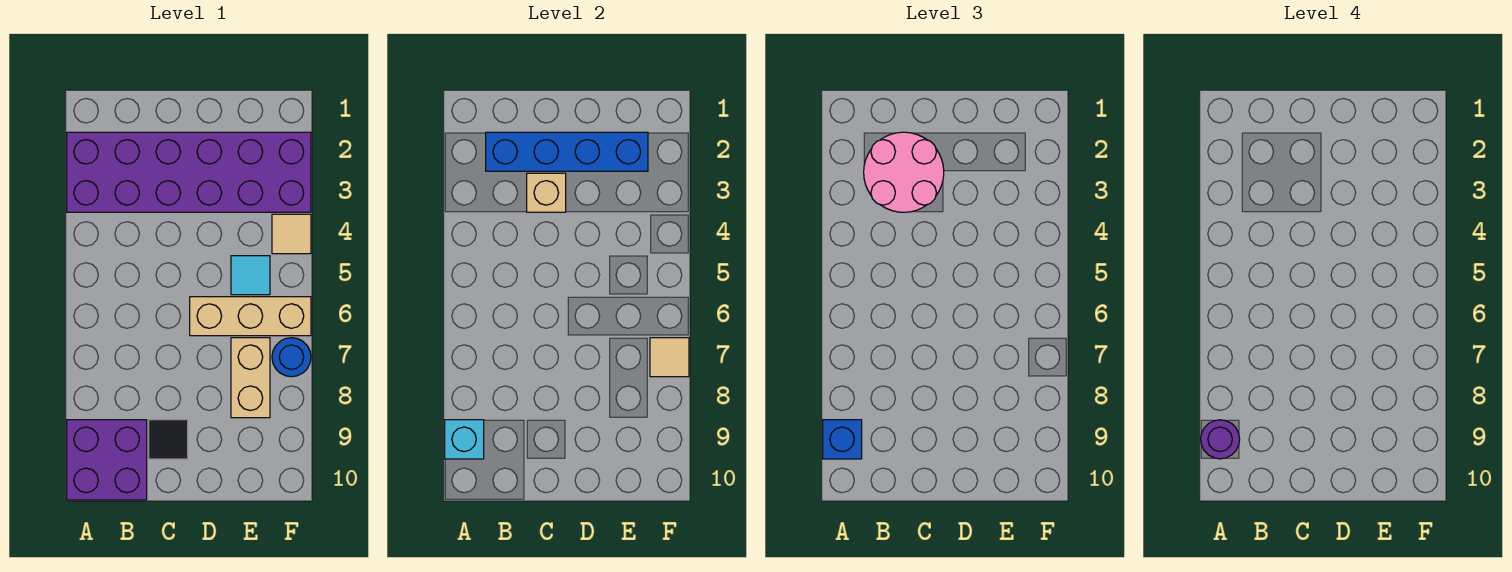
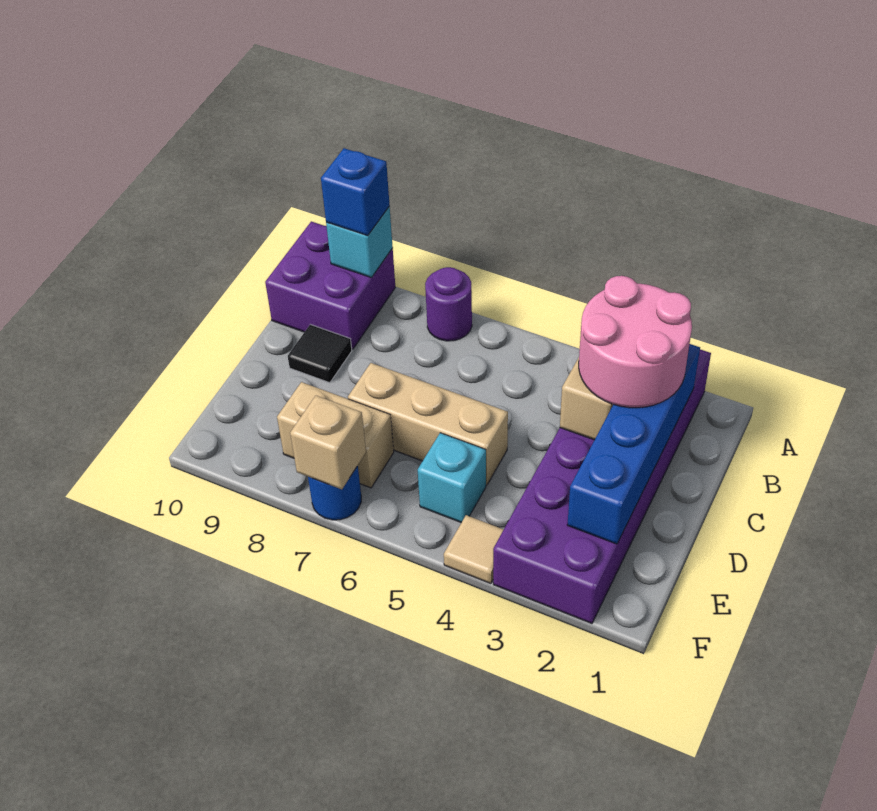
purple 1x1 round brick [1201,420,1240,459] -> purple 1x1 round brick moved to [425,267,472,341]
tan 1x3 brick [190,297,311,336] -> tan 1x3 brick turned to [348,363,508,485]
cyan 1x1 tile [231,256,270,295] -> cyan 1x1 brick [418,433,486,523]
tan 1x1 tile [650,338,689,377] -> tan 1x1 brick [290,396,366,489]

